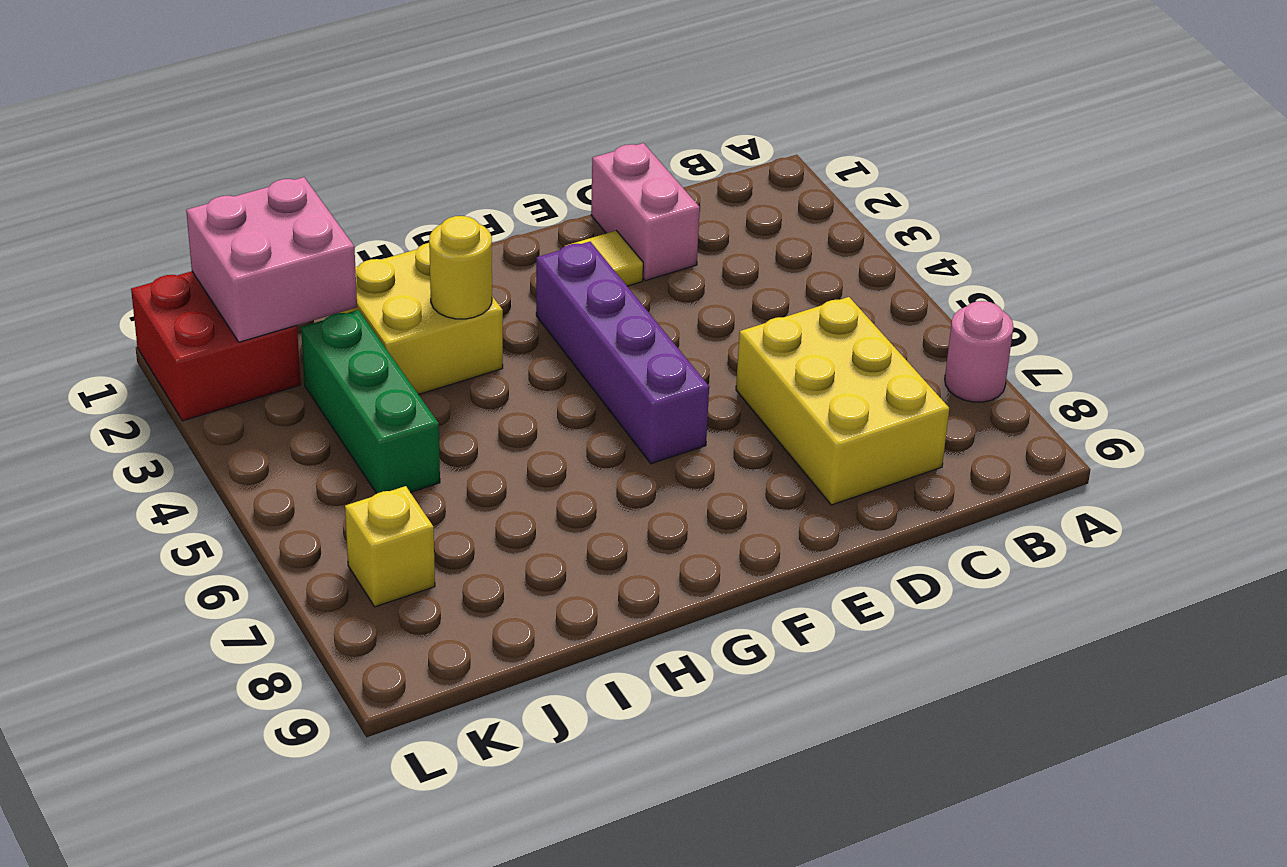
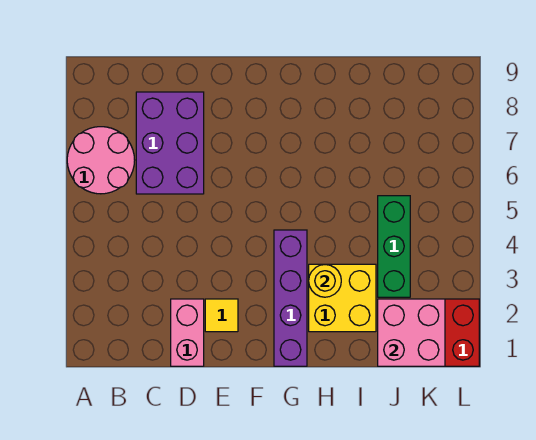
pink 1x1 round brick [945,301,1013,402] -> pink 2x2 round brick [67,127,135,194]
yellow 2x3 brick [736,297,949,505] -> purple 2x3 brick [136,92,204,194]
purple 1x4 brick [536,242,709,464] -> purple 1x4 brick moved to [274,230,307,366]
yellow 1x1 brick [345,486,435,607] -> none

